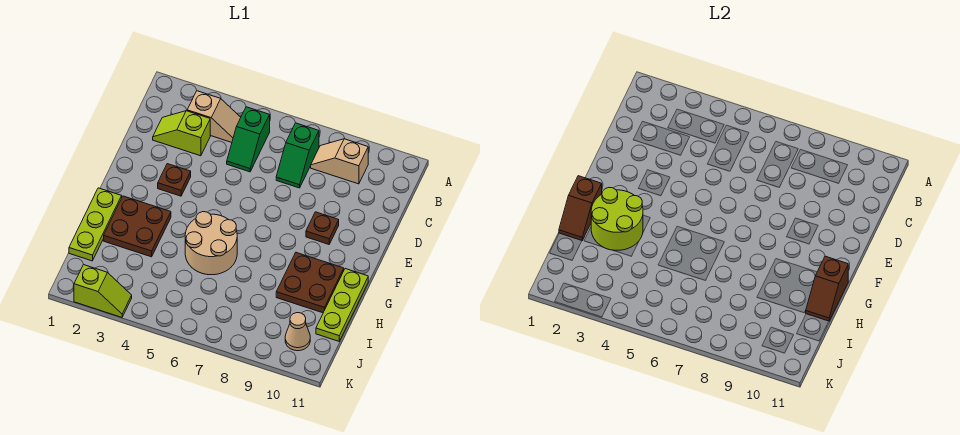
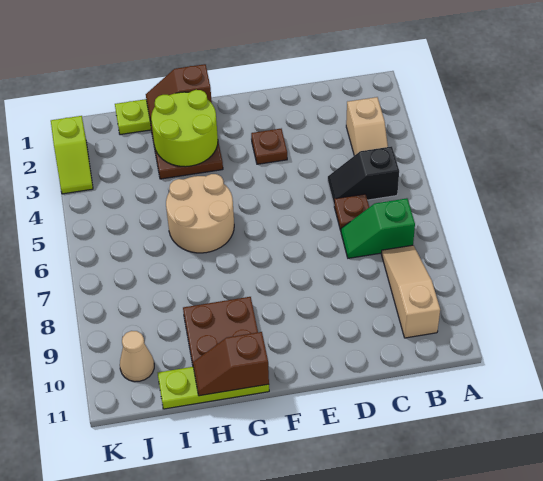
green 1x2 slope [227,107,270,172] -> black 1x2 slope [328,146,399,204]
tan 1x2 slope [311,139,368,184] -> tan 1x3 slope [381,245,440,338]
lime 1x2 slope [153,111,210,156] -> none
brown 1x1 plate [306,212,339,244] -> brown 1x1 plate moved to [334,194,369,230]

